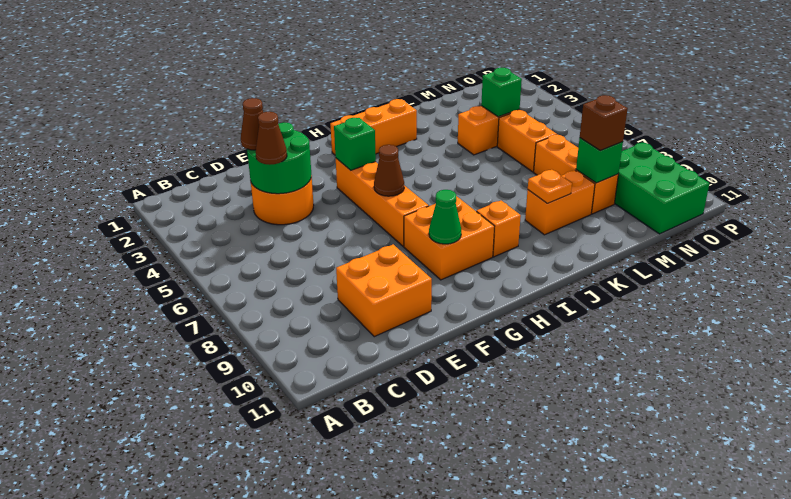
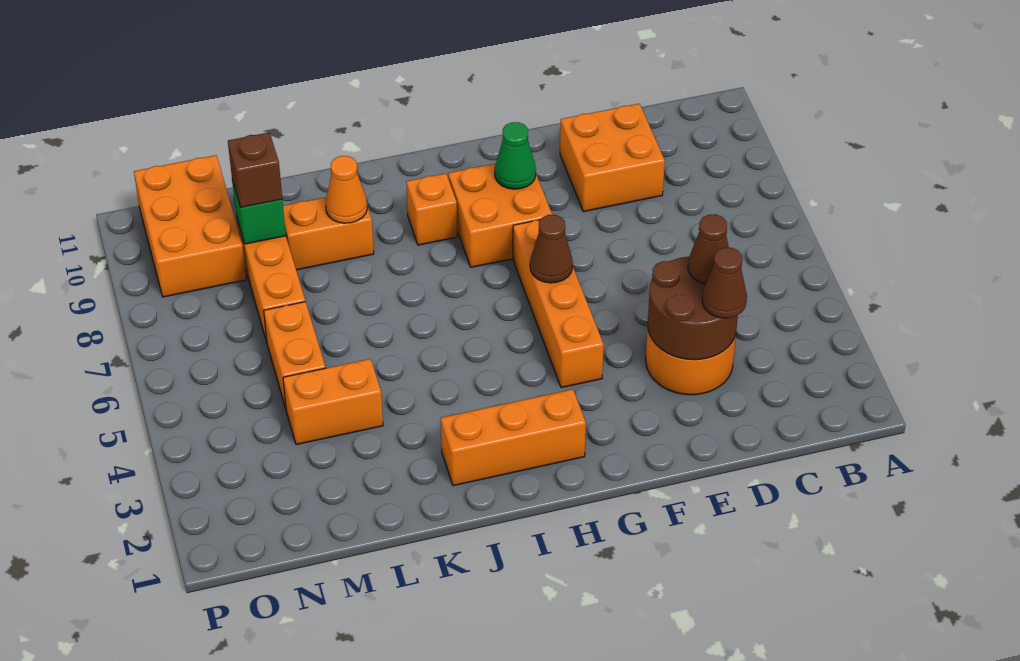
green 2x2 round brick [247,123,311,194] -> brown 2x2 round brick [648,257,738,360]
green 1x1 brick [334,118,376,170] -> none
orange 1x1 plate [528,170,572,203] -> orange 1x1 cone [325,156,367,223]
green 1x1 brick [481,68,522,117] -> none
green 2x3 brick [615,143,709,234] -> orange 2x3 brick [134,155,246,297]

